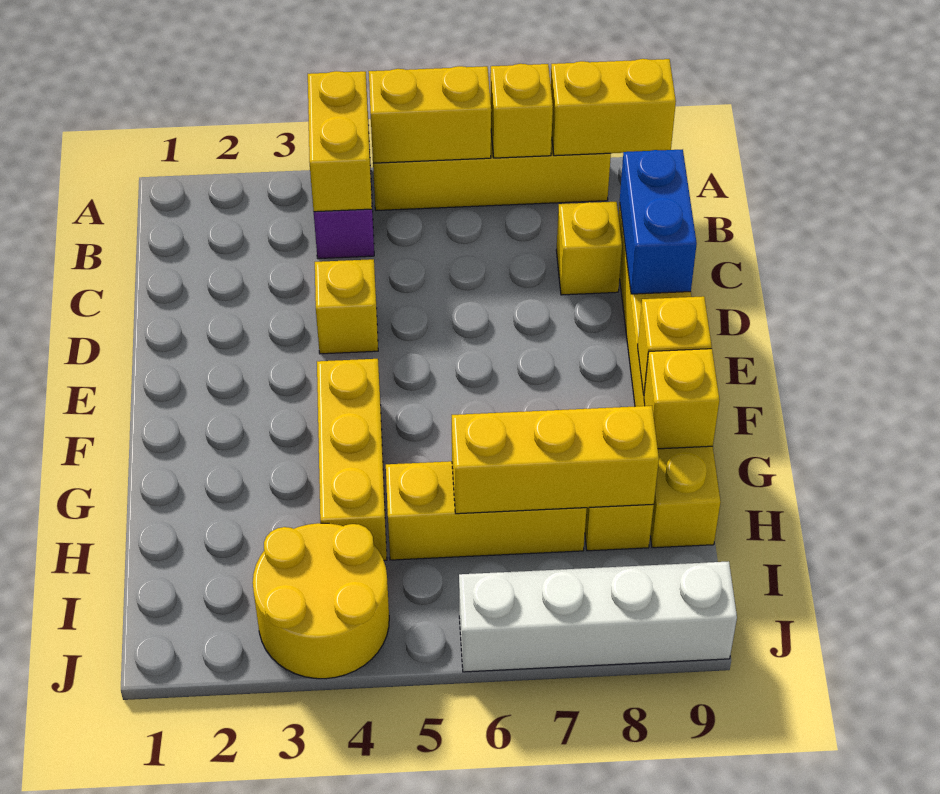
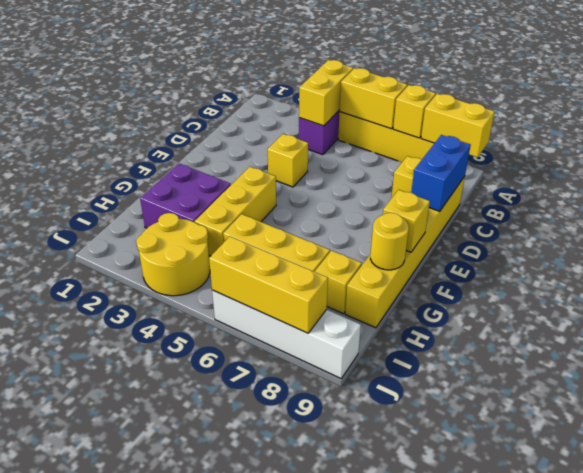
none -> purple 2x2 brick [140,163,231,228]
yellow 1x1 brick [644,349,720,449] -> yellow 1x1 round brick [370,213,409,270]
yellow 1x3 brick [452,406,659,514] -> yellow 1x3 brick moved to [209,236,328,333]

